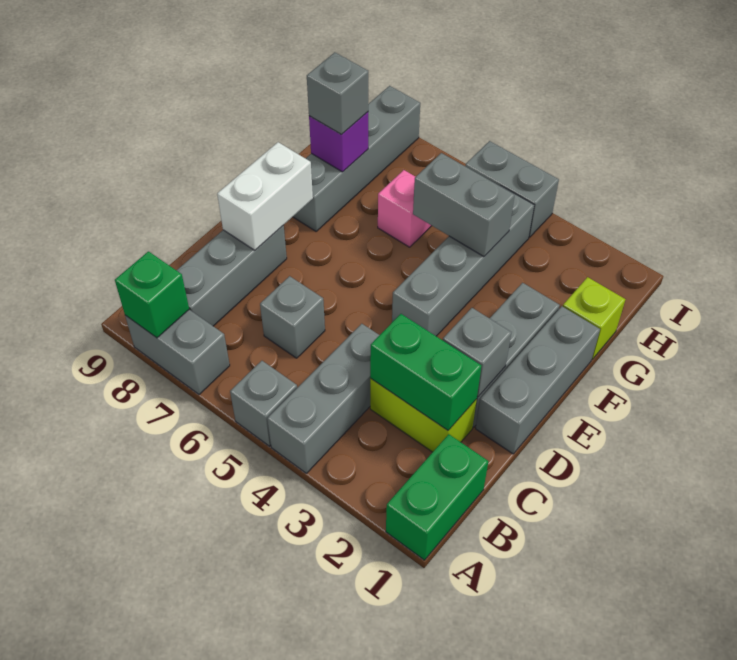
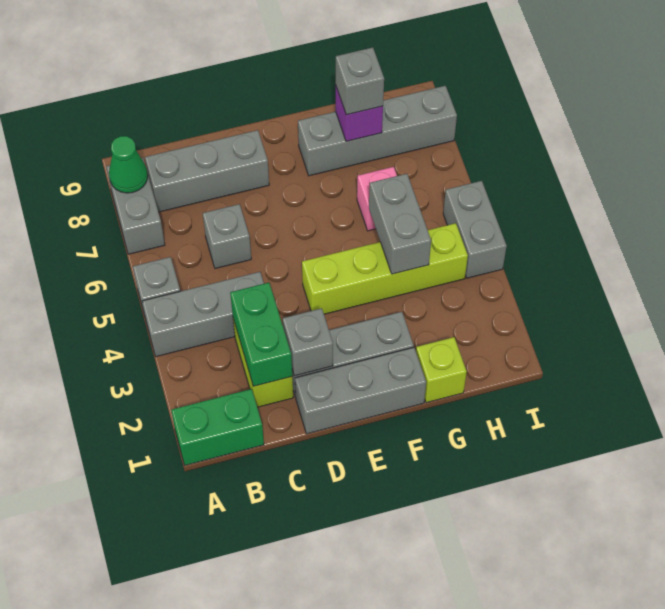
green 1x1 brick [115,252,189,338] -> green 1x1 cone [109,136,148,193]
white 1x2 brick [217,142,313,250] -> none
grey 1x4 brick [392,186,534,336] -> lime 1x4 brick [302,223,468,314]

